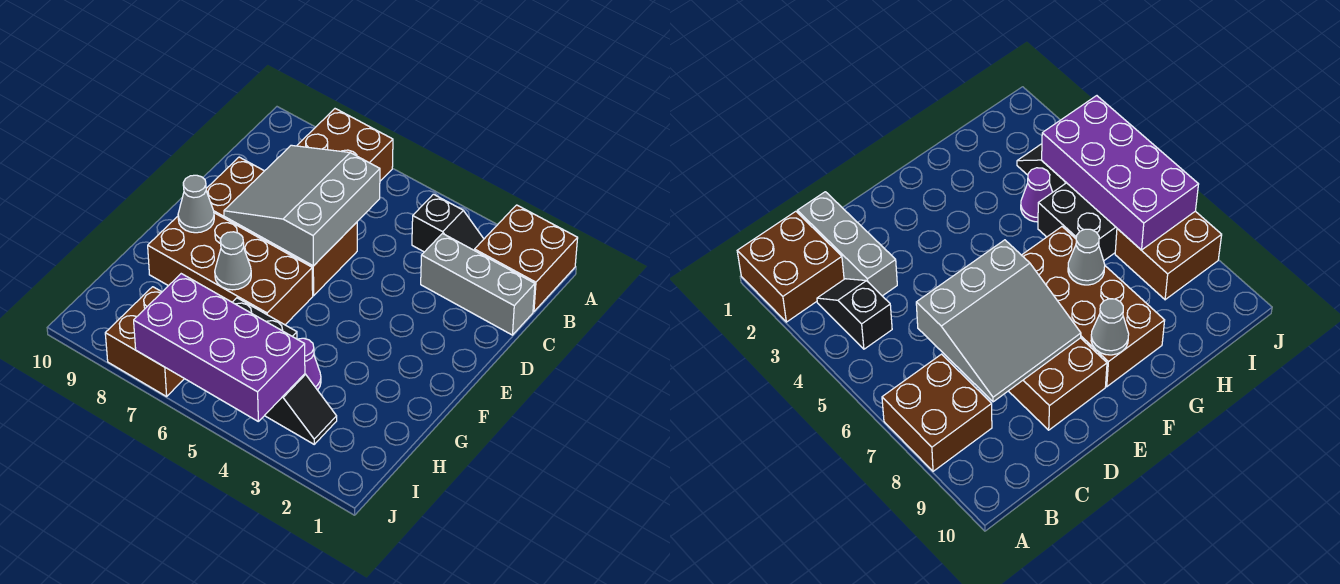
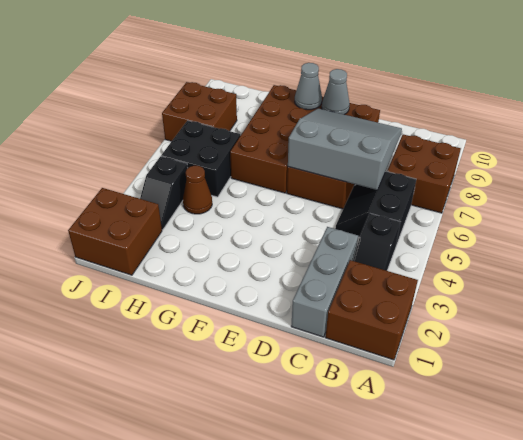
none -> black 2x2 slope [335,171,416,245]
grey 1x1 cone [215,232,251,290] -> grey 1x1 cone moved to [322,69,350,115]
purple 1x1 cone [297,338,321,390] -> brown 1x1 cone [183,166,212,214]
none -> brown 2x2 brick [68,188,162,275]
purple 2x4 brick [134,274,305,421] -> none

